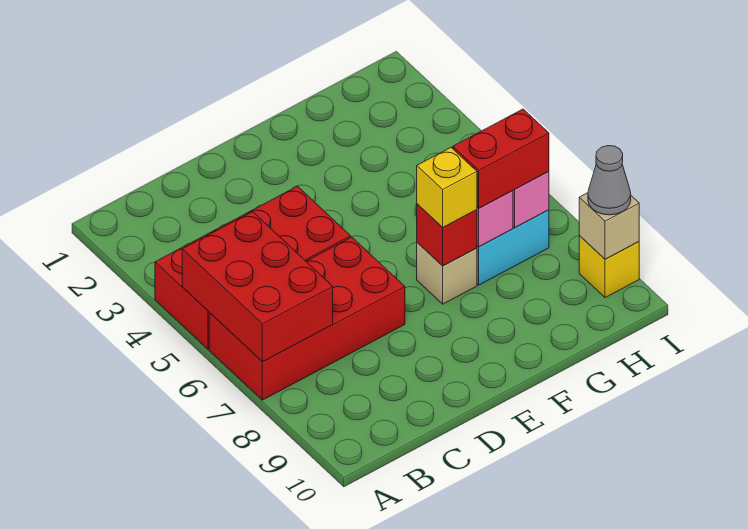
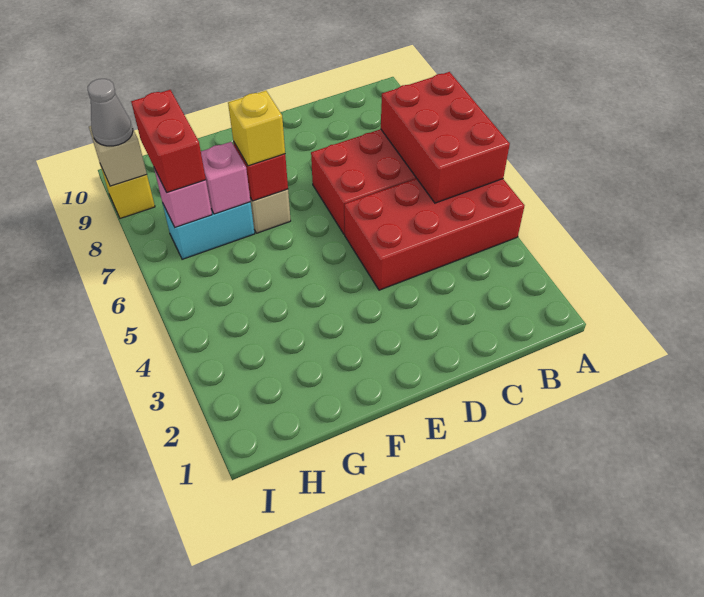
red 1x2 brick [453,109,549,208] -> red 1x2 brick turned to [131,90,206,192]

